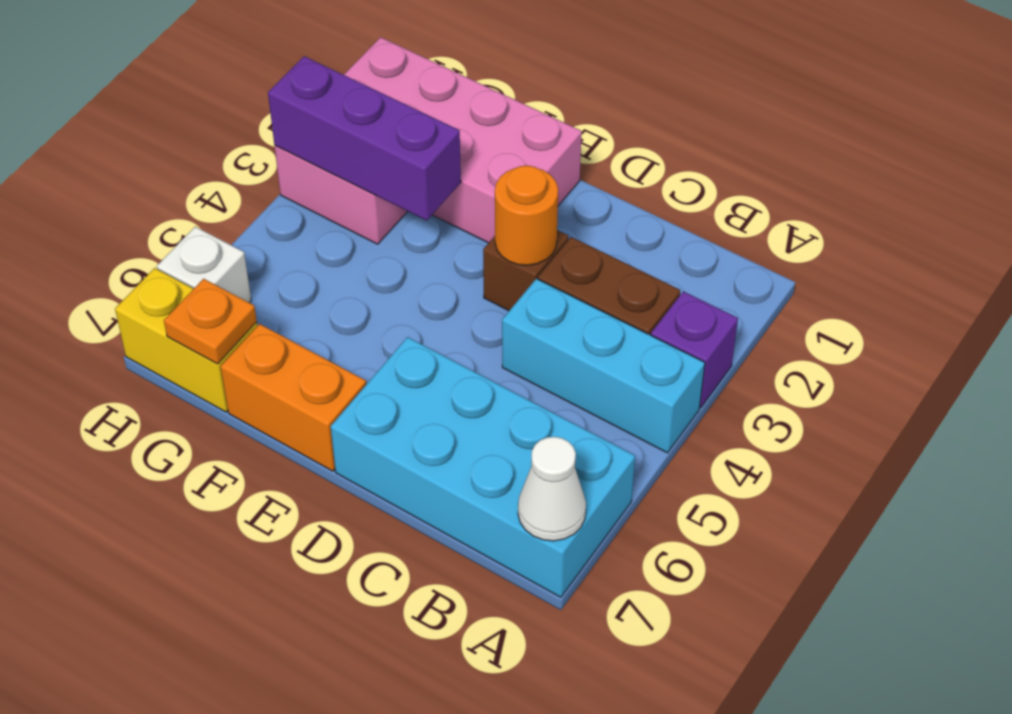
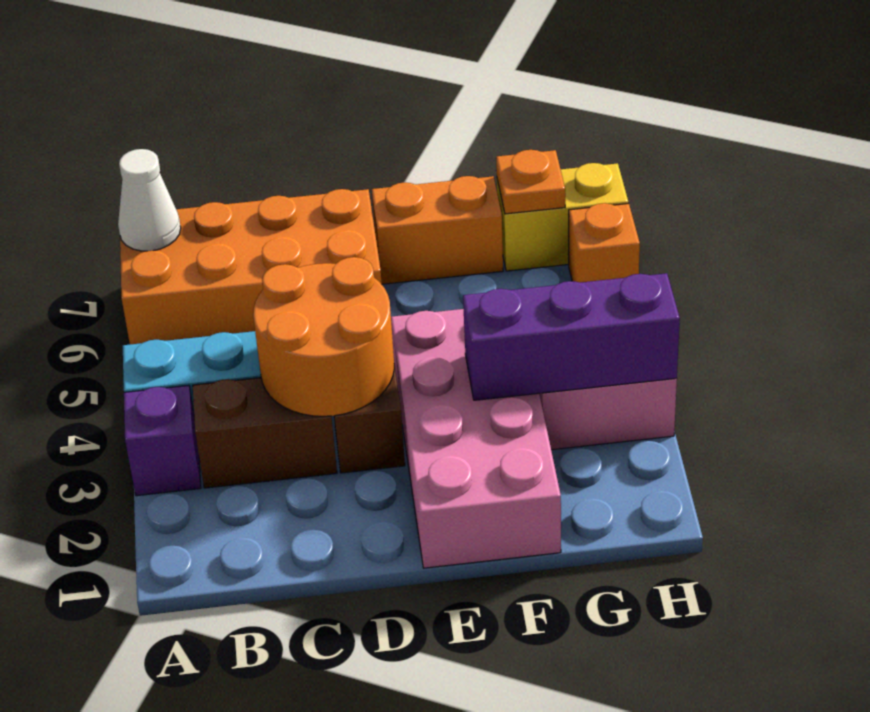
cyan 2x4 brick [331,337,635,597] -> orange 2x4 brick [120,189,382,344]
orange 1x1 round brick [495,166,558,265] -> orange 2x2 round brick [253,257,394,416]
pink 2x4 brick [344,37,582,243] -> pink 2x4 brick turned to [391,309,561,568]
white 1x1 brick [157,227,251,303] -> orange 1x1 brick [569,203,640,283]

